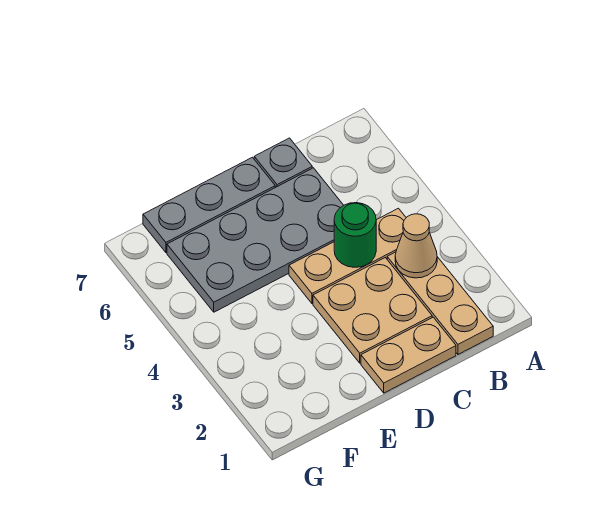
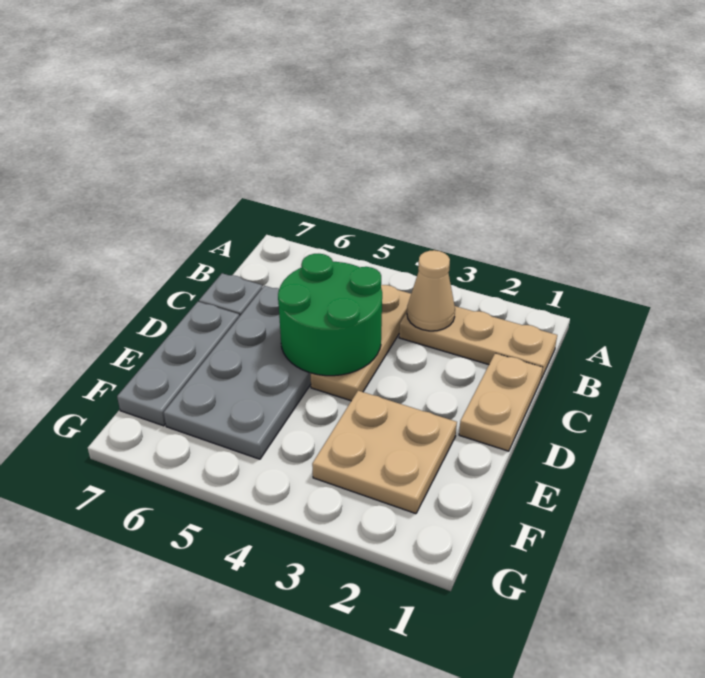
tan 2x2 plate [313,258,432,363] -> tan 2x2 plate moved to [312,391,457,514]
green 1x1 round brick [334,203,376,267] -> green 2x2 round brick [278,254,382,376]

